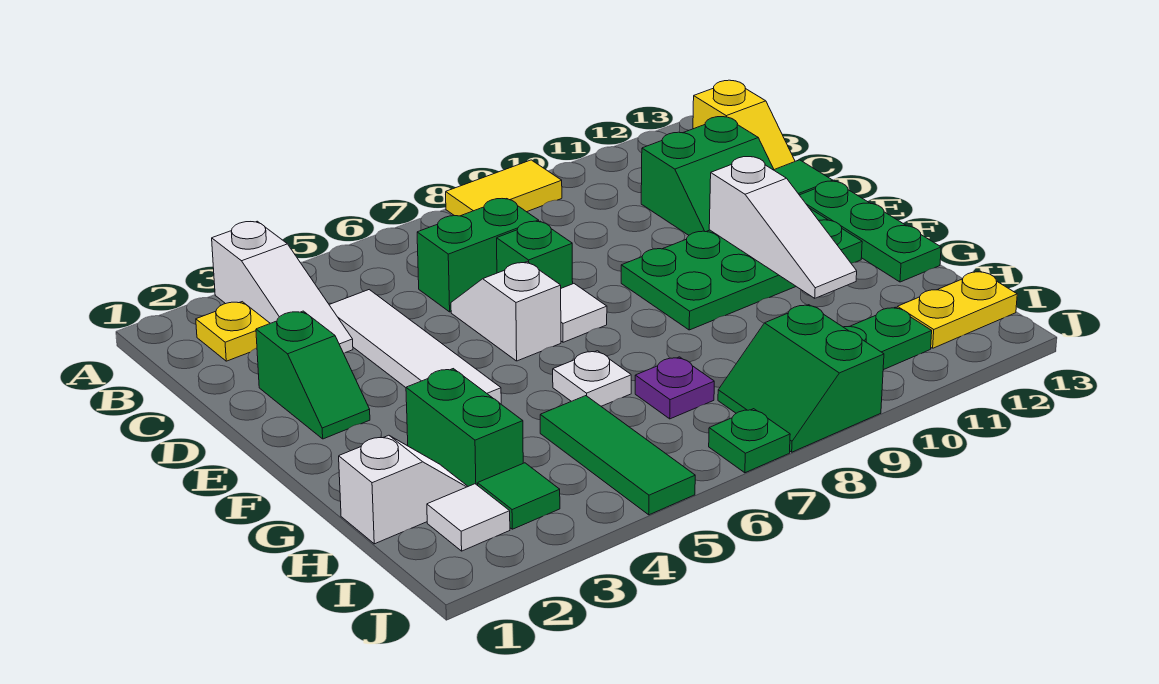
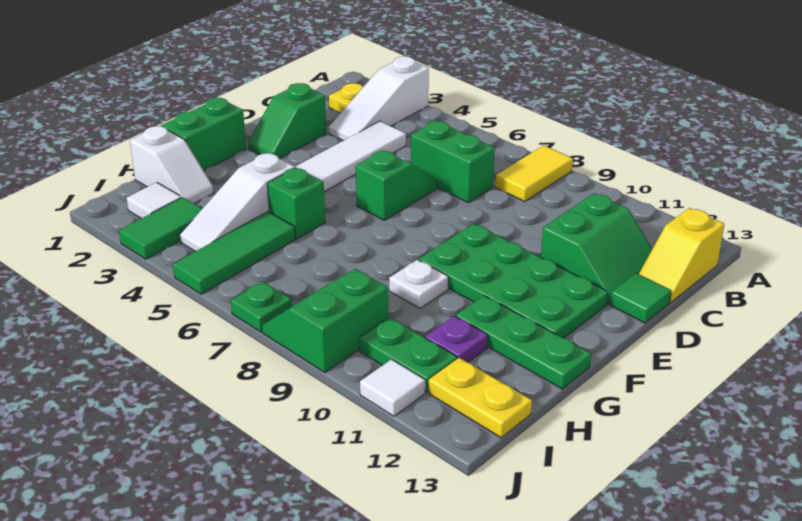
yellow 1x2 tile [446,160,562,216] -> yellow 1x2 tile turned to [496,145,573,201]
green 2x2 slope [641,117,774,235] -> green 2x2 slope turned to [541,193,652,304]
white 1x2 slope [451,262,561,361] -> green 1x2 slope [356,150,437,220]
green 1x1 brick [497,221,573,288] -> green 1x1 brick moved to [267,167,325,239]
white 1x1 tile [561,284,607,342] -> white 1x1 tile moved to [360,359,425,416]
white 1x3 slope [709,157,857,298] -> white 1x3 slope moved to [179,153,295,251]
green 1x3 plate [800,181,941,282] -> green 1x3 plate turned to [456,296,591,389]
green 1x2 brick [406,369,523,486] -> green 1x2 brick moved to [161,98,246,171]
white 1x1 plate [553,351,631,406] -> white 1x1 plate moved to [389,260,448,308]
purple 1x1 plate [635,357,714,419] -> purple 1x1 plate moved to [425,316,488,363]
green 1x1 tile [478,463,560,529] -> green 1x2 tile [119,197,202,259]

